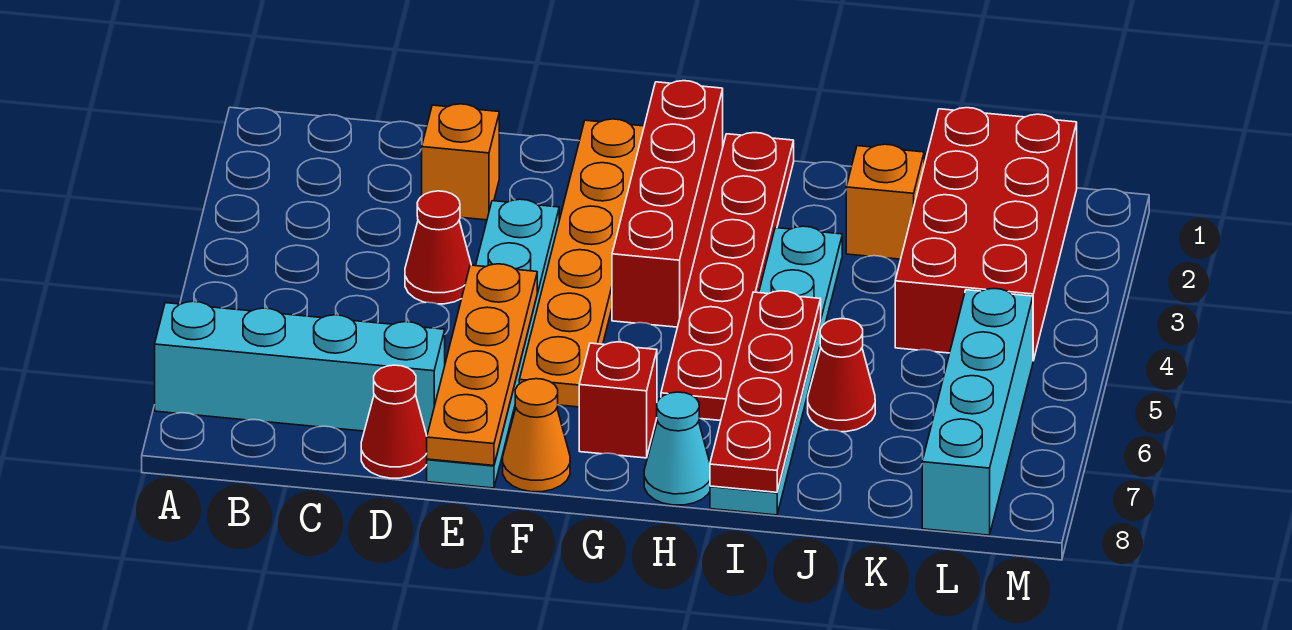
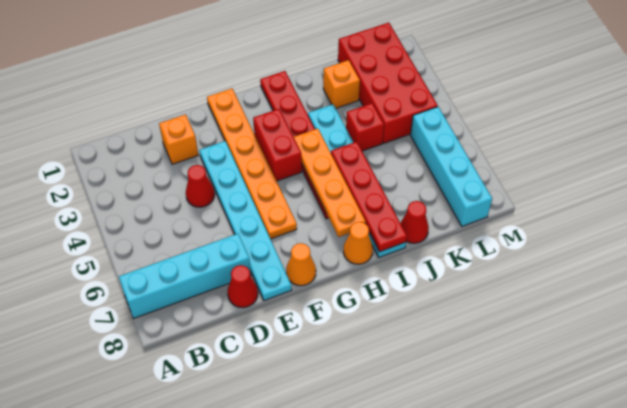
orange 1x4 plate [427,264,537,465] -> orange 1x4 plate moved to [294,129,366,237]
red 1x4 brick [612,81,723,327] -> red 1x2 brick [253,109,302,181]
red 1x1 brick [579,342,657,458] -> red 1x1 brick moved to [346,103,384,151]
cyan 1x1 cone [644,392,710,505] -> orange 1x1 cone [343,222,373,264]
red 1x1 cone [808,319,875,432] -> red 1x1 cone moved to [401,201,429,243]

